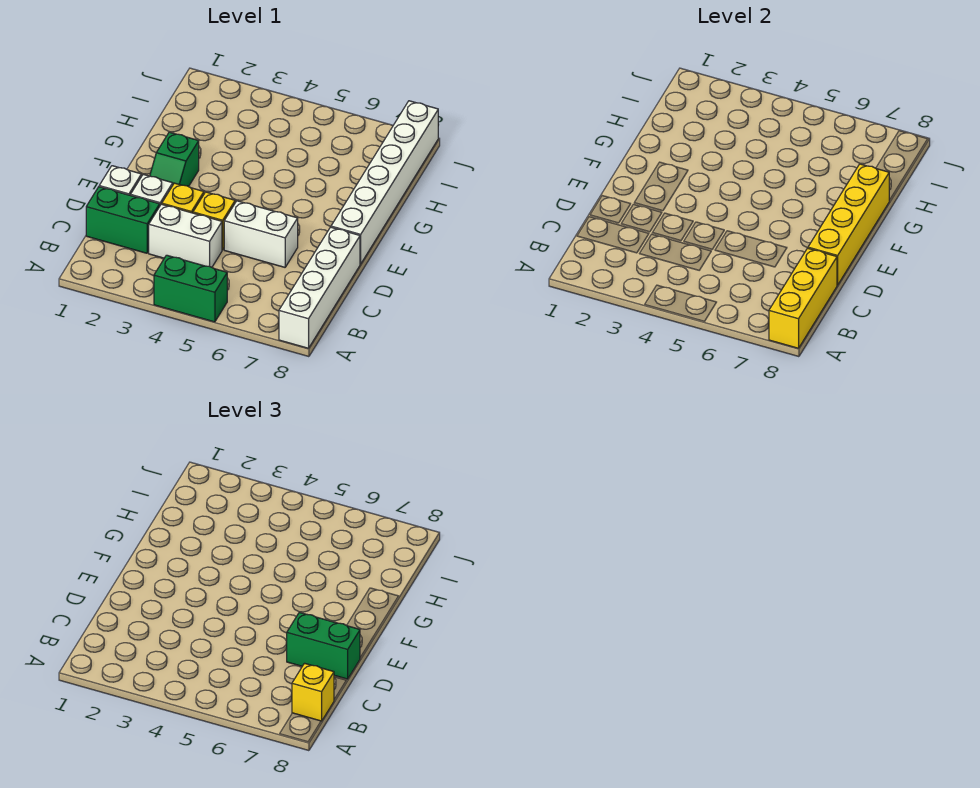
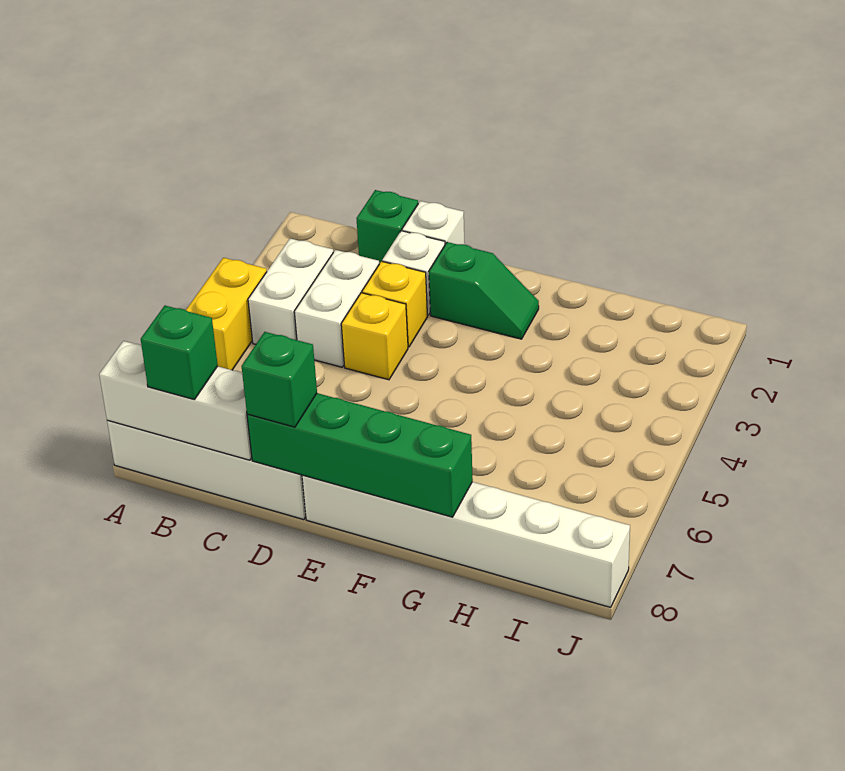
green 1x2 brick [154,255,227,322] -> yellow 1x2 brick [186,258,267,370]
yellow 1x3 brick [769,248,837,348] -> white 1x3 brick [99,341,252,460]
yellow 1x1 brick [292,663,334,721] -> green 1x1 brick [141,306,218,400]
green 1x2 brick [86,187,160,253] -> green 1x1 brick [356,190,418,264]
white 1x2 brick [224,201,298,267] -> white 1x2 brick moved to [248,238,333,344]
green 1x2 brick [287,612,360,679] -> green 1x1 brick [242,332,317,427]
yellow 1x4 brick [808,164,889,285] -> green 1x4 brick [247,393,473,517]
green 1x2 slope [150,132,199,187] -> green 1x2 slope turned to [429,242,539,339]

